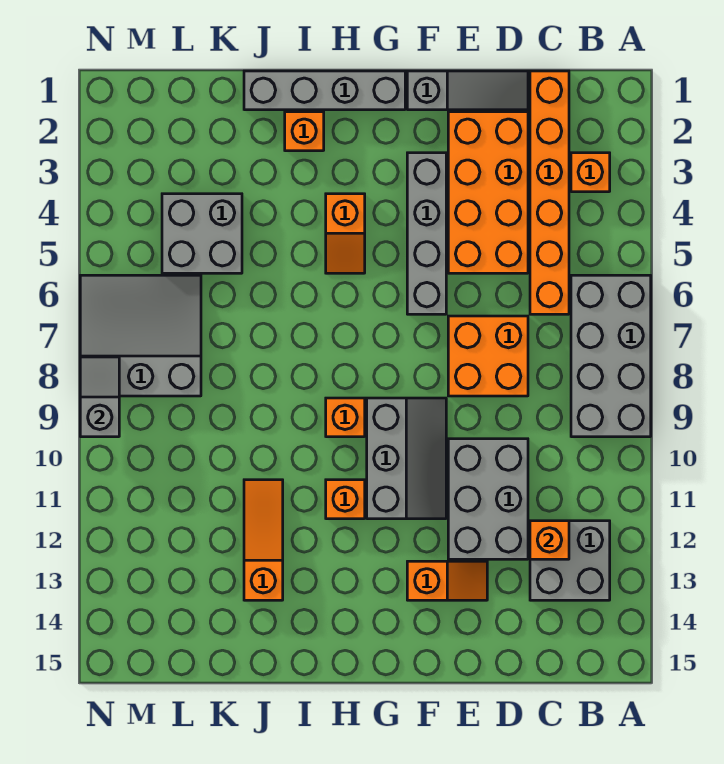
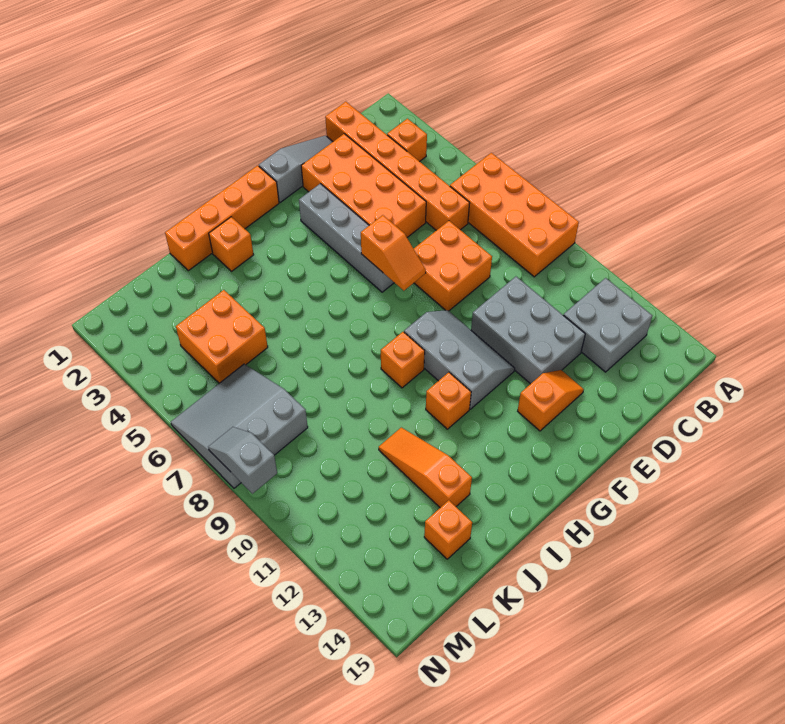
grey 2x4 brick [571,275,651,437] -> orange 2x4 brick [450,153,579,277]
orange 1x1 brick [530,521,569,559] -> orange 1x1 brick moved to [424,500,472,559]
grey 1x4 brick [244,71,405,110] -> orange 1x4 brick [165,166,279,271]
orange 1x2 slope [326,194,365,273] -> orange 1x2 slope moved to [361,215,426,291]
grey 2x2 brick [162,194,242,273] -> orange 2x2 brick [176,290,268,383]

